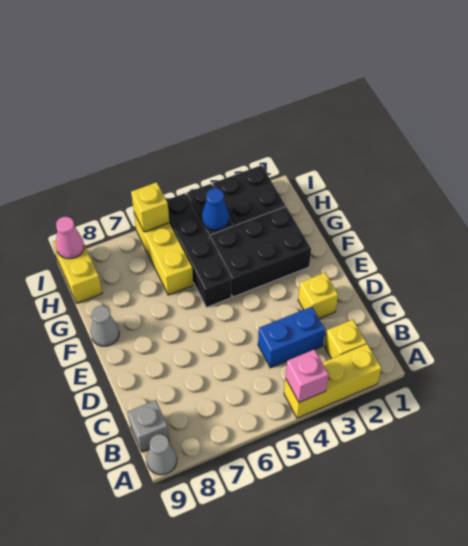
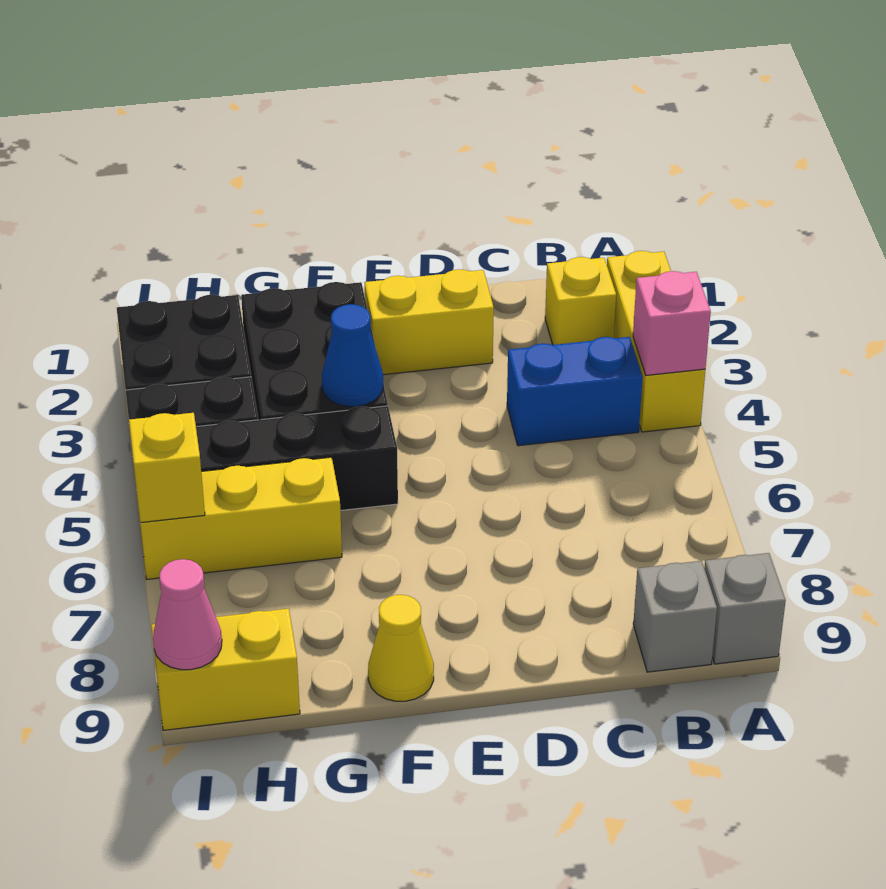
grey 1x1 cone [146,434,177,475] -> grey 1x1 brick [704,553,786,664]
blue 1x2 brick [258,307,325,368] -> blue 1x2 brick turned to [507,337,643,446]
yellow 1x1 brick [298,273,338,319] -> yellow 1x2 brick [364,269,494,375]
grey 1x1 cone [91,306,119,346] -> yellow 1x1 cone [368,595,434,701]
blue 1x1 cone [202,188,229,230] -> blue 1x1 cone moved to [322,304,383,407]

